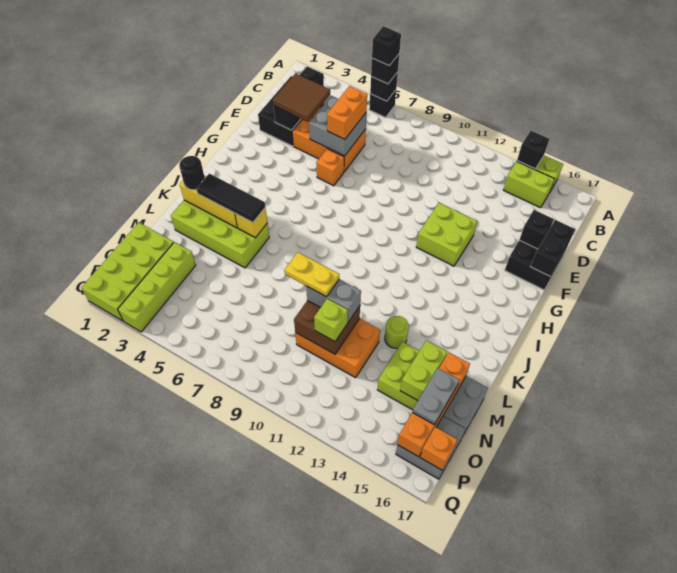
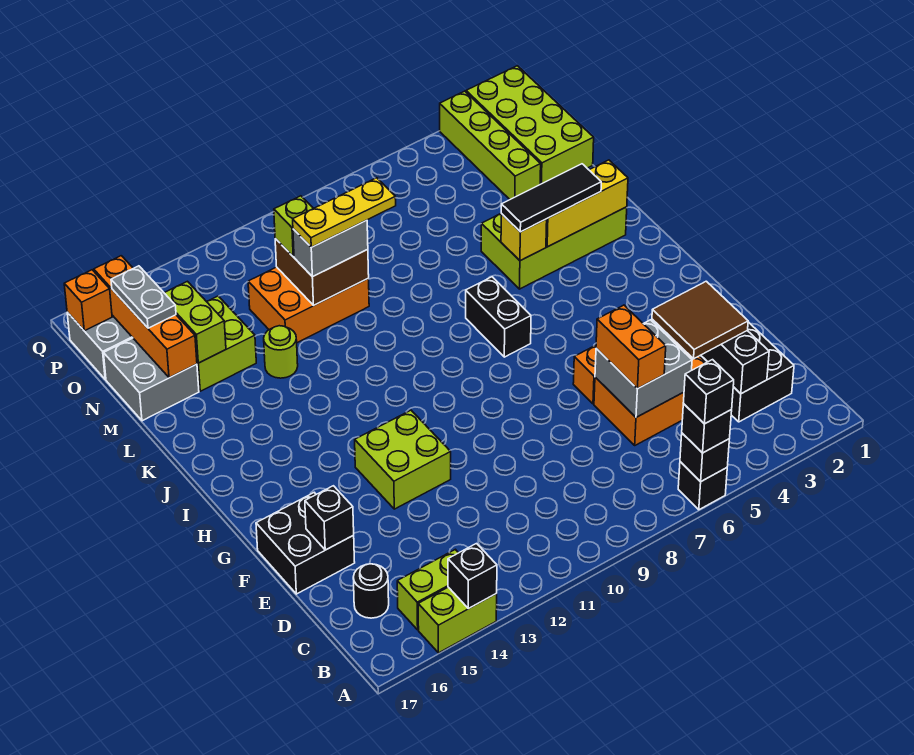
black 1x2 brick [530,220,575,276] -> black 1x2 brick moved to [466,277,531,357]
black 1x1 round brick [179,156,205,190] -> black 1x1 round brick moved to [353,564,389,618]
yellow 1x2 plate [285,252,339,297] -> yellow 1x3 plate [293,178,396,247]

